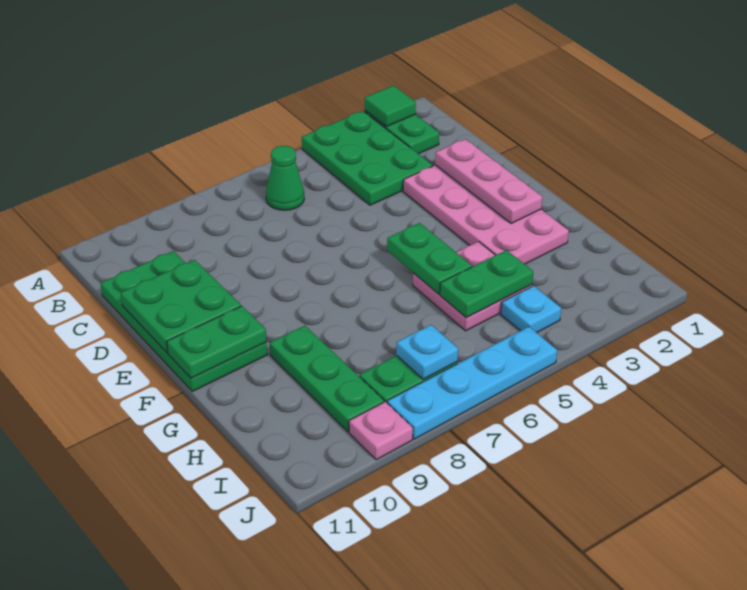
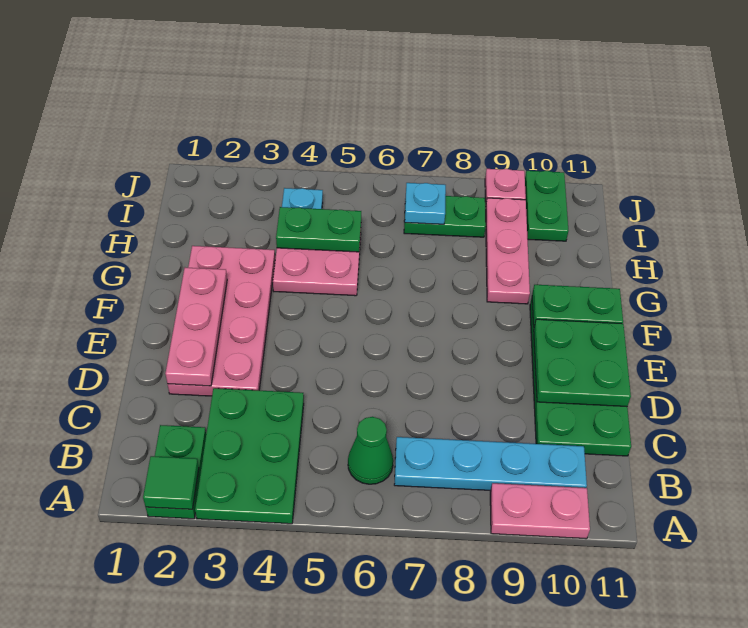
none -> pink 1x2 plate [490,483,590,539]
green 1x2 plate [387,223,472,294] -> green 1x2 plate moved to [525,171,568,241]
green 1x3 plate [270,326,384,432] -> pink 1x3 plate [486,198,530,304]
cyan 1x4 plate [387,327,557,439] -> cyan 1x4 plate moved to [394,437,587,490]

